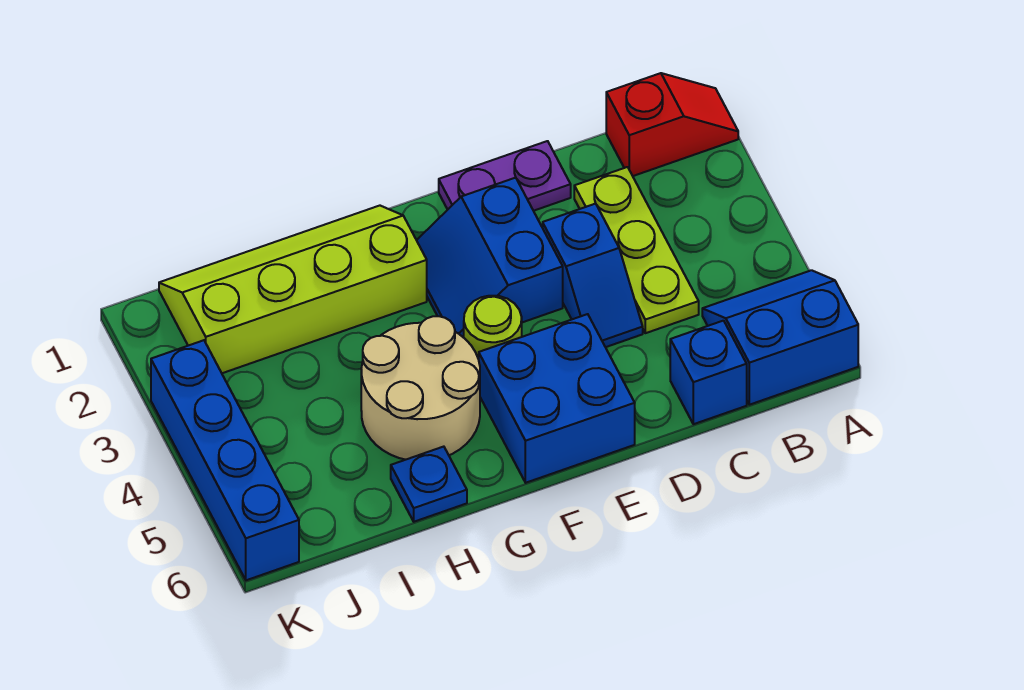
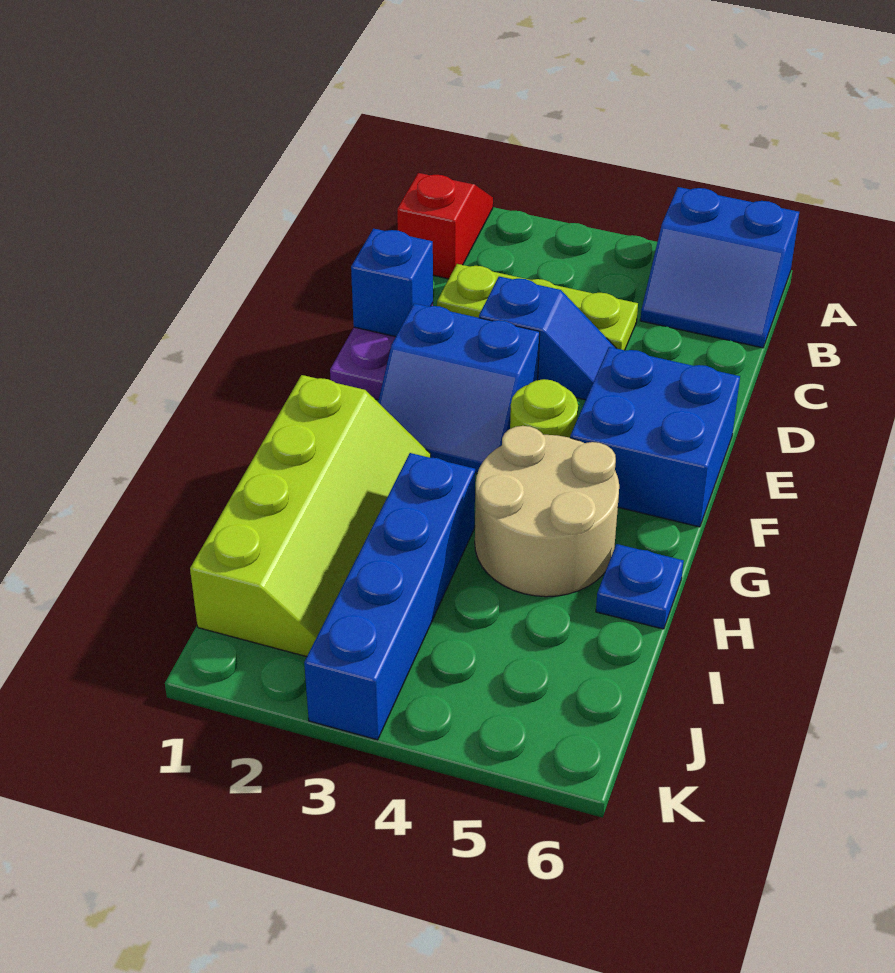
blue 2x2 slope [702,270,858,405] -> blue 2x2 slope turned to [640,187,799,348]
blue 1x1 brick [670,321,747,424] -> blue 1x1 brick moved to [351,229,433,337]
lime 2x4 slope [159,206,427,373] -> lime 2x4 slope turned to [190,375,431,657]
blue 1x4 brick [151,340,299,580] -> blue 1x4 brick turned to [304,453,475,740]

